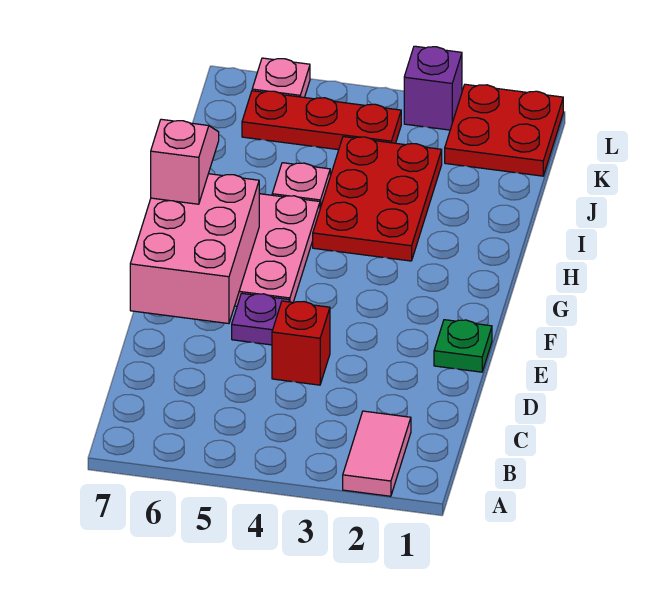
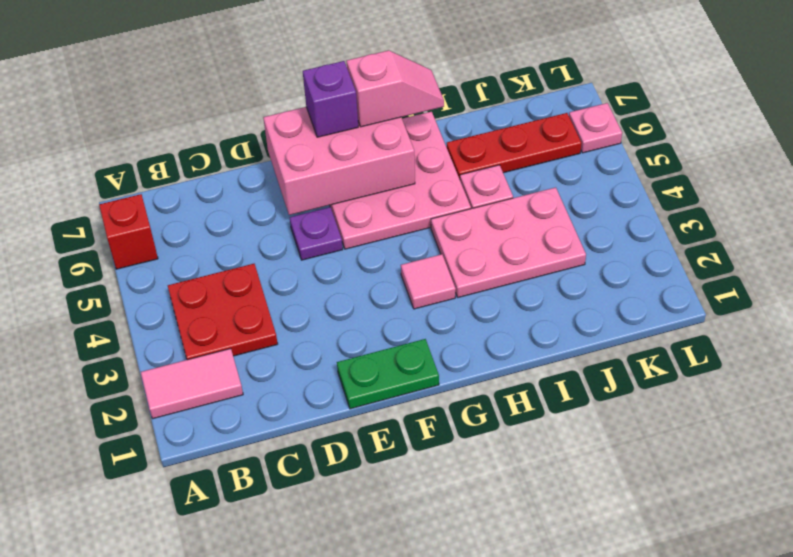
red 1x1 brick [272,301,330,385] -> red 1x1 brick moved to [99,194,158,269]
green 1x1 plate [434,320,492,372] -> green 1x2 plate [337,339,439,409]
none -> pink 1x1 tile [401,254,456,309]
red 2x3 plate [313,137,442,261] -> pink 2x3 plate [431,187,586,297]
red 2x2 plate [445,84,563,176] -> red 2x2 plate moved to [168,264,278,360]
red 1x3 plate [242,91,401,150] -> red 1x3 plate turned to [447,113,581,179]
purple 1x1 brick [404,46,462,130] -> purple 1x1 brick moved to [303,61,358,137]

